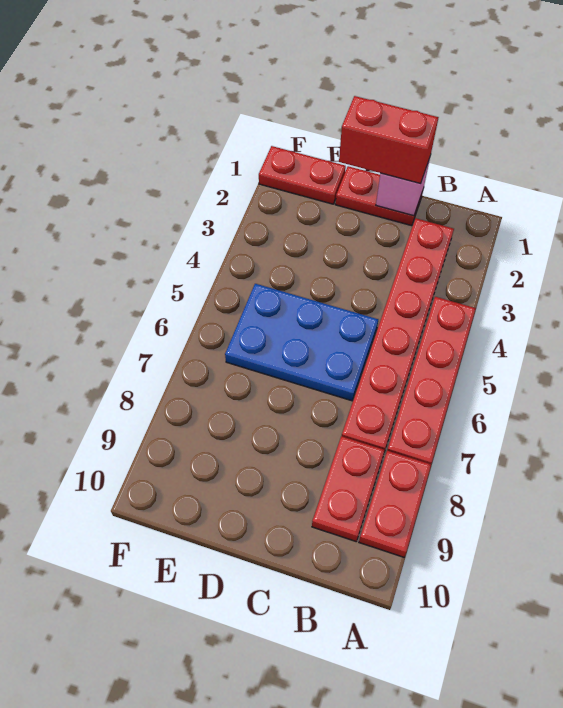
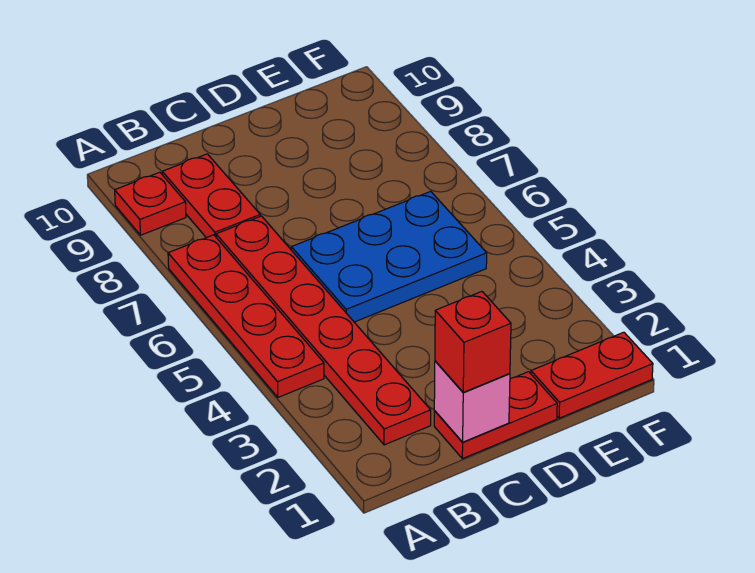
red 1x2 plate [359,451,431,557] -> red 1x1 plate [115,172,186,235]
red 1x2 brick [339,96,439,184] -> red 1x1 brick [435,292,511,392]

